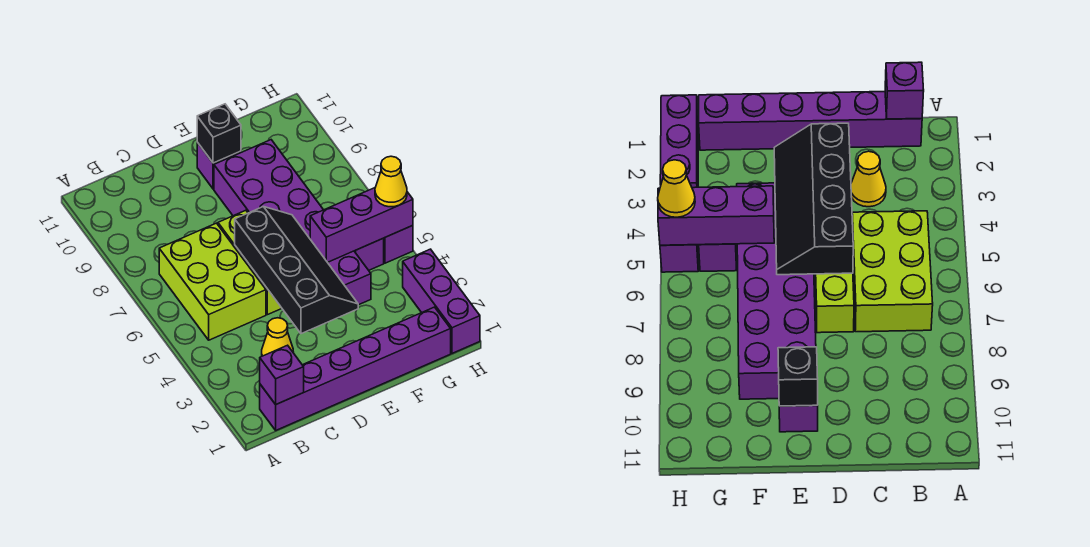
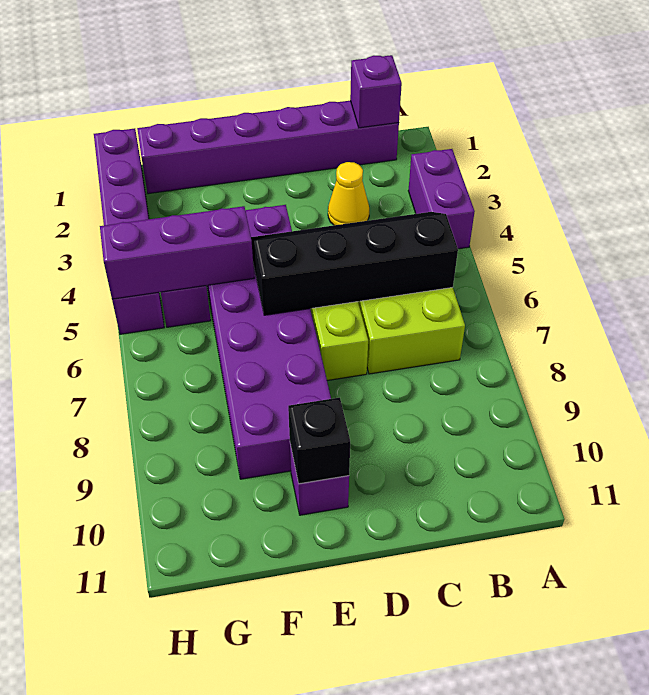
none -> purple 1x2 brick [408,149,475,249]
black 2x4 slope [235,207,358,334] -> black 2x4 slope turned to [251,212,458,315]
yellow 1x1 cone [375,156,407,207] -> none

